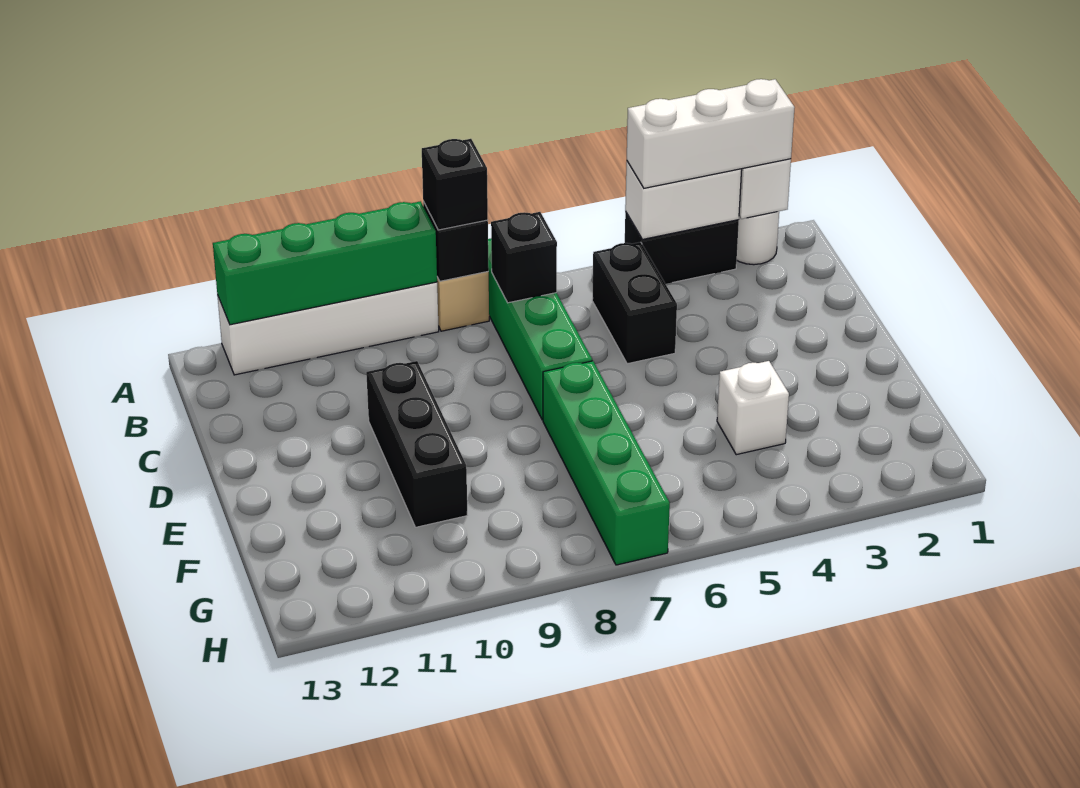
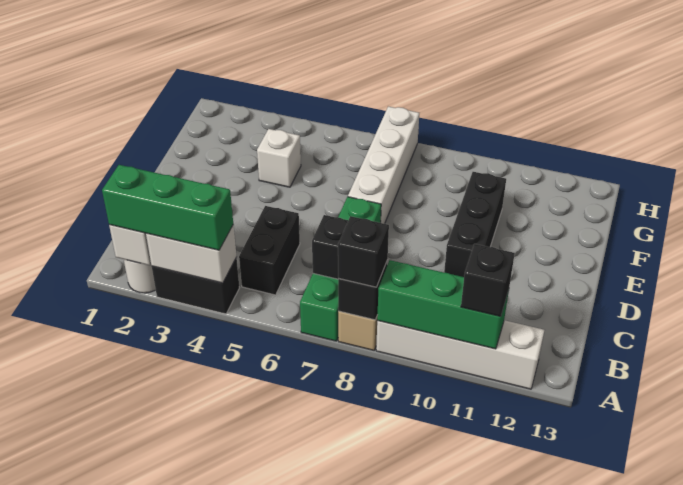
white 1x3 brick [627,79,795,188] -> green 1x3 brick [102,165,233,250]
green 1x4 brick [213,201,437,325] -> green 1x3 brick [377,260,509,349]
none -> black 1x1 brick [461,244,515,317]
green 1x4 brick [543,361,670,565] -> white 1x4 brick [348,106,419,224]

